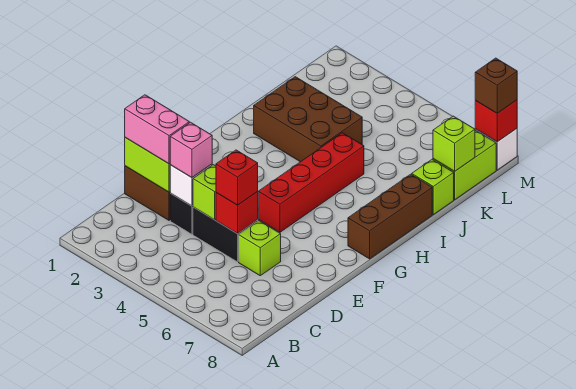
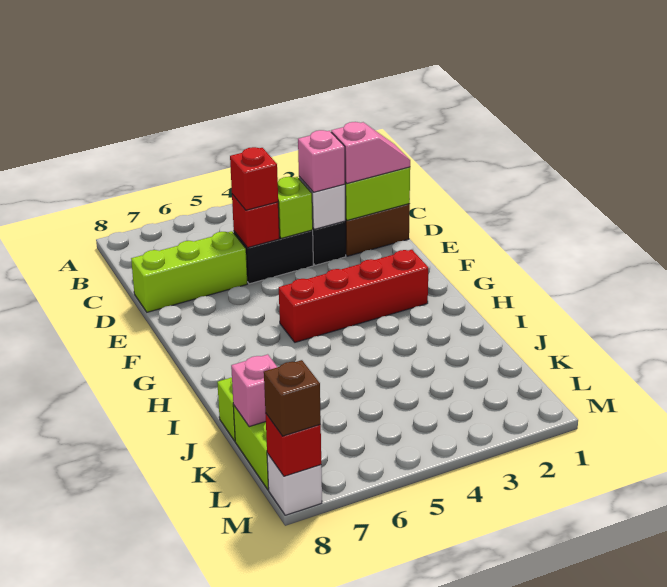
pink 1x2 brick [125,95,189,164] -> pink 1x2 slope [331,122,410,184]
lime 1x1 brick [239,221,281,276] -> lime 1x3 brick [131,231,247,312]
red 1x4 brick [258,133,364,232] -> red 1x4 brick turned to [279,250,428,342]
brown 1x3 brick [348,174,432,259] -> none
brown 2x3 brick [254,77,362,162] -> none
lime 1x1 brick [433,116,475,171] -> pink 1x1 brick [231,354,277,427]

